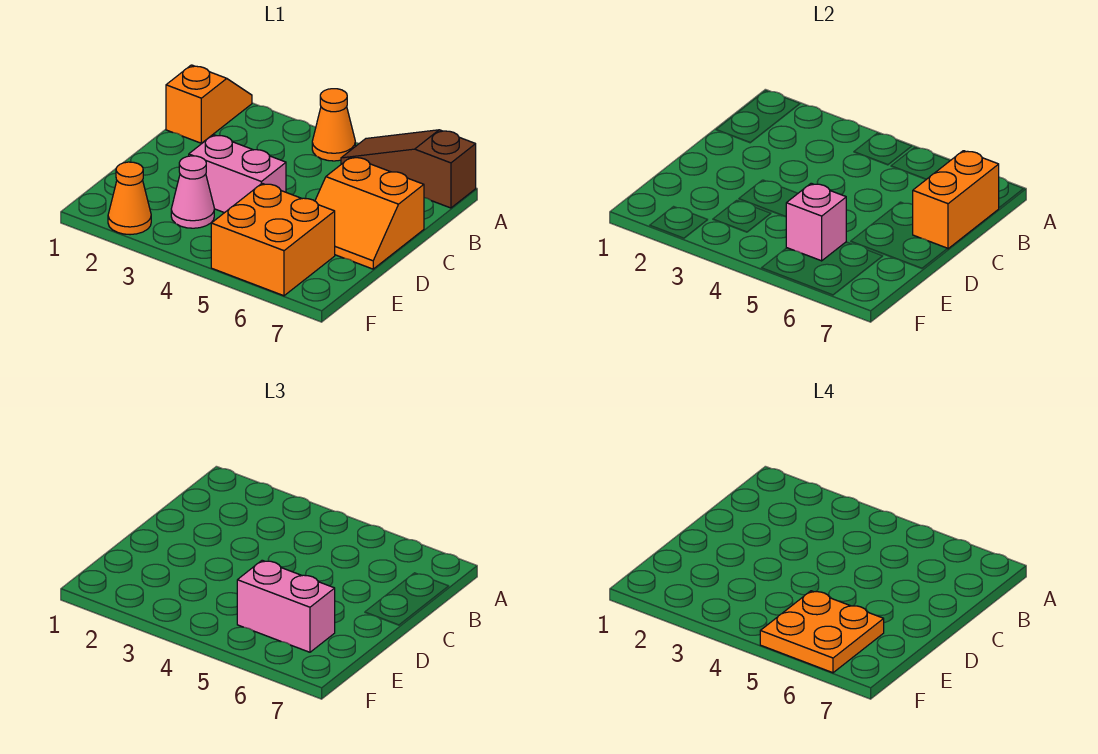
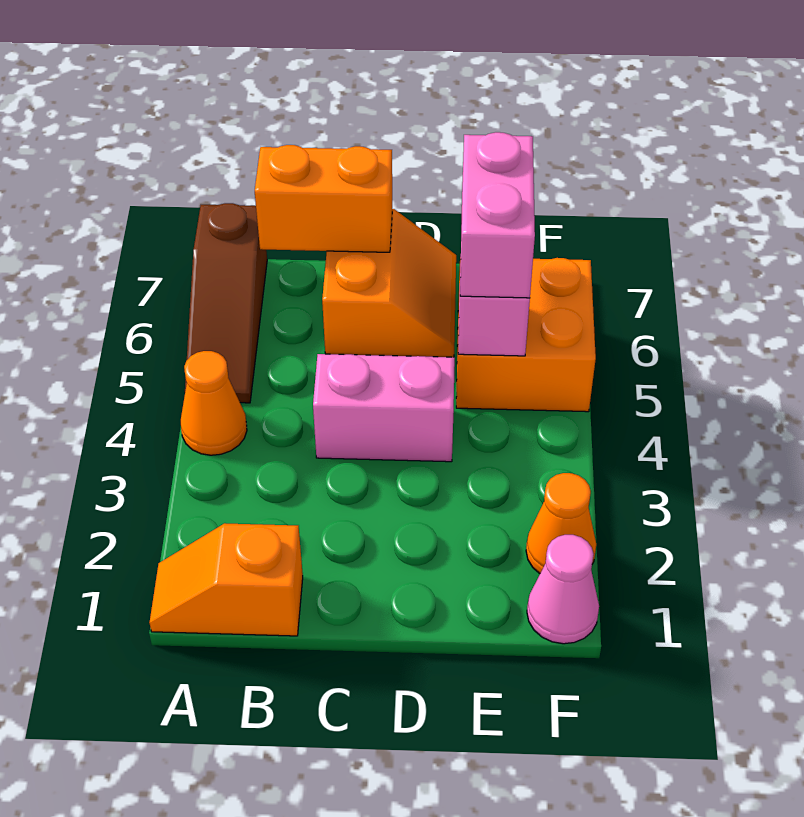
pink 1x2 brick [189,135,286,213] -> pink 1x2 brick turned to [313,354,455,462]
pink 1x1 cone [171,156,214,228] -> pink 1x1 cone moved to [527,535,599,644]
orange 2x2 plate [760,591,884,673] -> none

